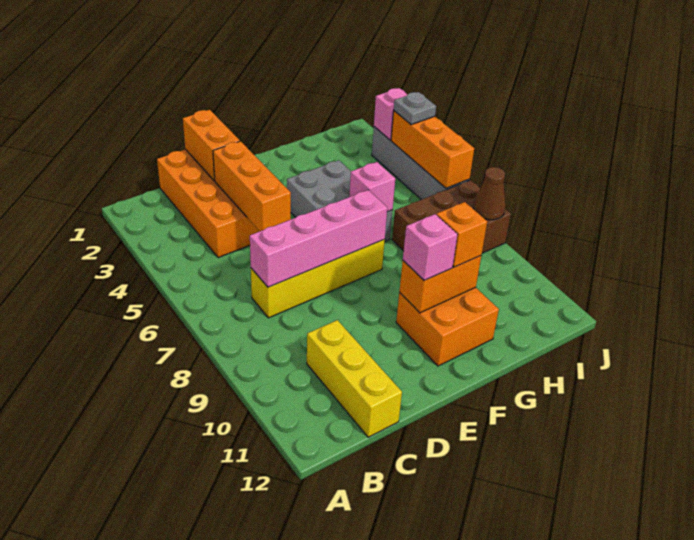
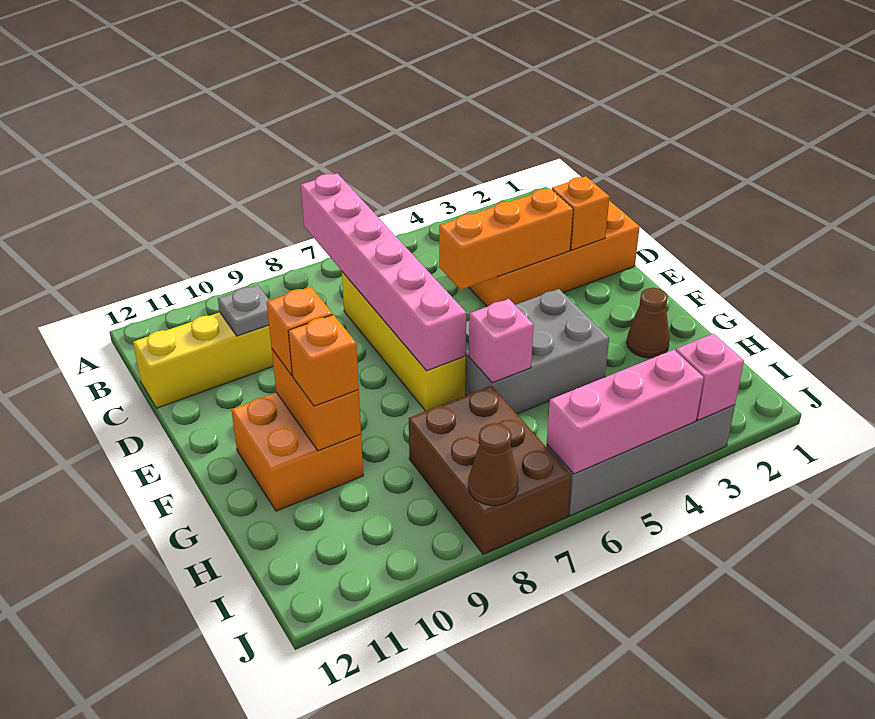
pink 1x4 brick [250,190,387,287] -> pink 1x6 brick [301,173,466,371]
orange 1x2 brick [183,110,240,181] -> orange 1x1 brick [552,176,609,250]
pink 1x1 brick [403,214,458,281] -> orange 1x1 brick [267,287,333,375]
none -> brown 1x1 cone [627,288,670,358]
orange 1x3 brick [391,111,474,188] -> pink 1x3 brick [547,350,704,474]
grey 1x1 plate [394,92,436,125] -> grey 1x1 plate moved to [218,285,269,336]

